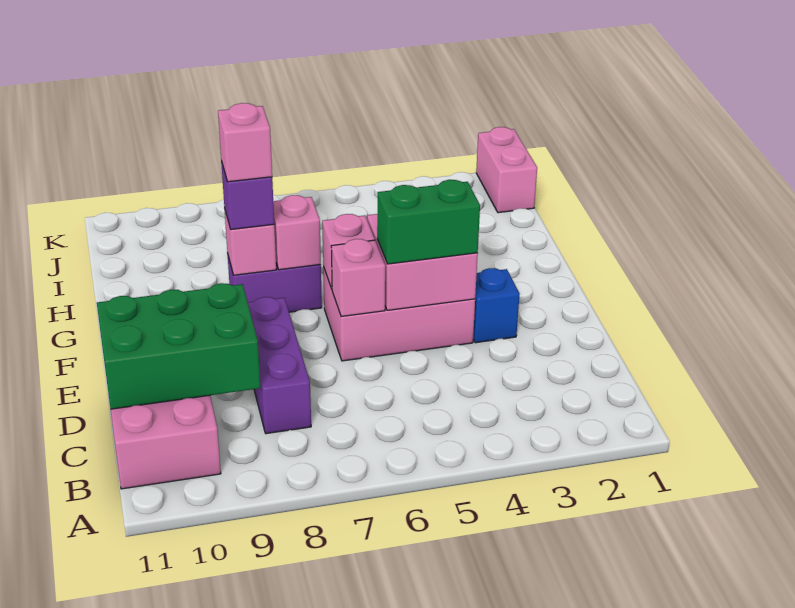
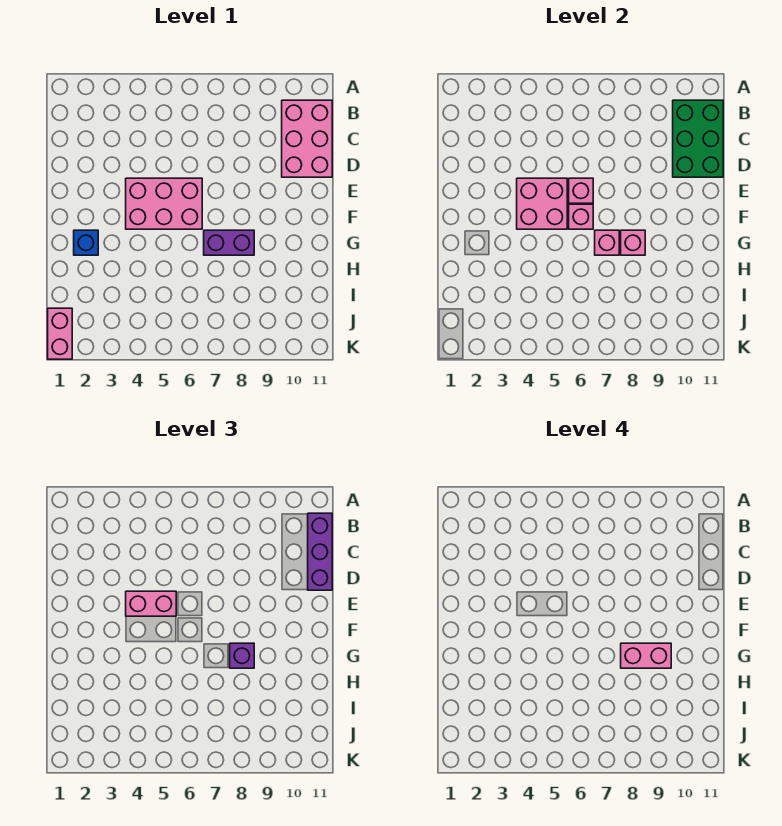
purple 1x3 brick [248,297,311,434] -> purple 1x3 brick moved to [308,513,332,590]
green 2x3 brick [97,283,260,409] -> green 2x3 brick turned to [673,100,723,177]
blue 1x1 brick [473,268,520,343] -> blue 1x1 brick moved to [74,230,98,255]
green 1x2 brick [377,179,480,264] -> pink 1x2 brick [126,591,176,616]
pink 1x1 brick [218,103,272,182] -> pink 1x2 brick [621,643,671,668]

